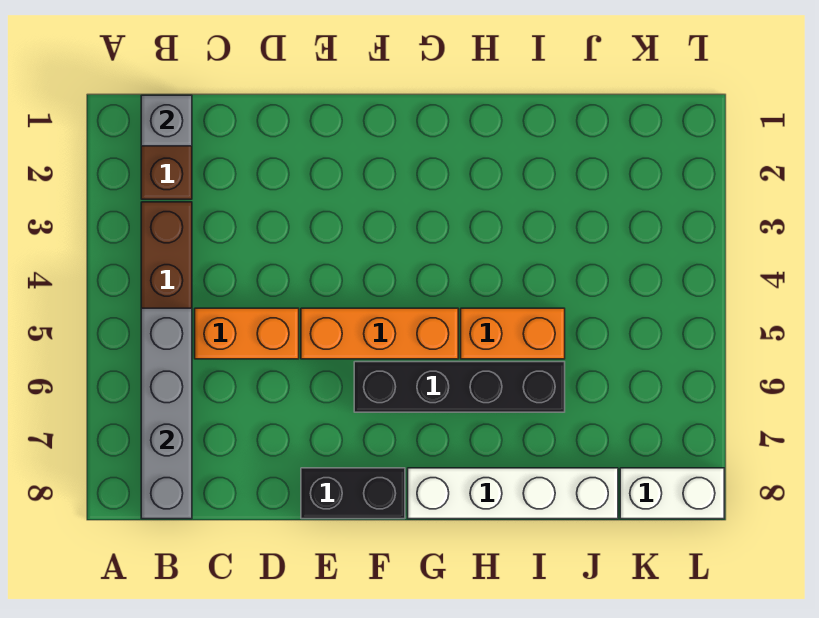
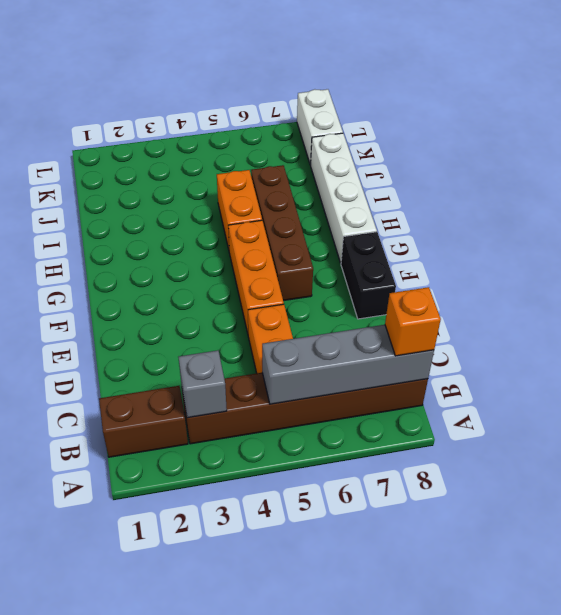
grey 1x1 brick [141,95,192,146] -> grey 1x1 brick moved to [179,350,227,418]
none -> orange 1x1 brick [385,287,441,356]
black 1x4 brick [354,362,565,412] -> brown 1x4 brick [251,165,313,301]

